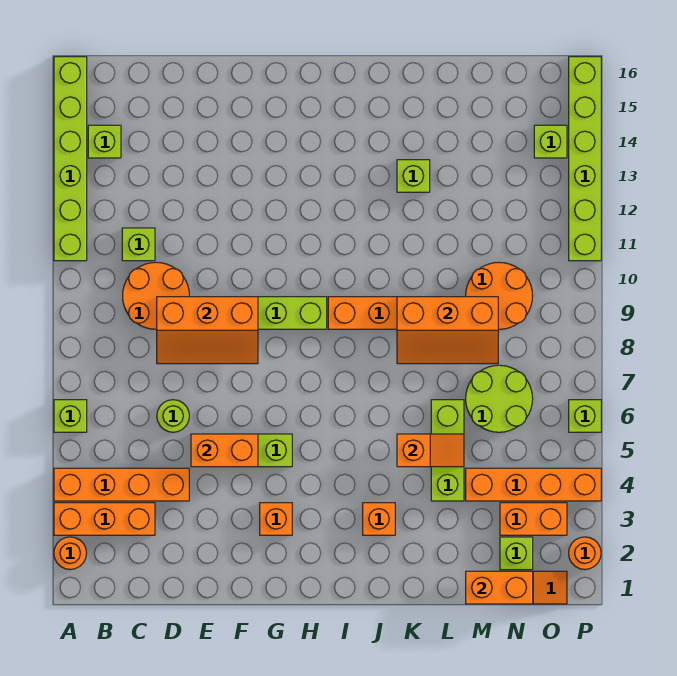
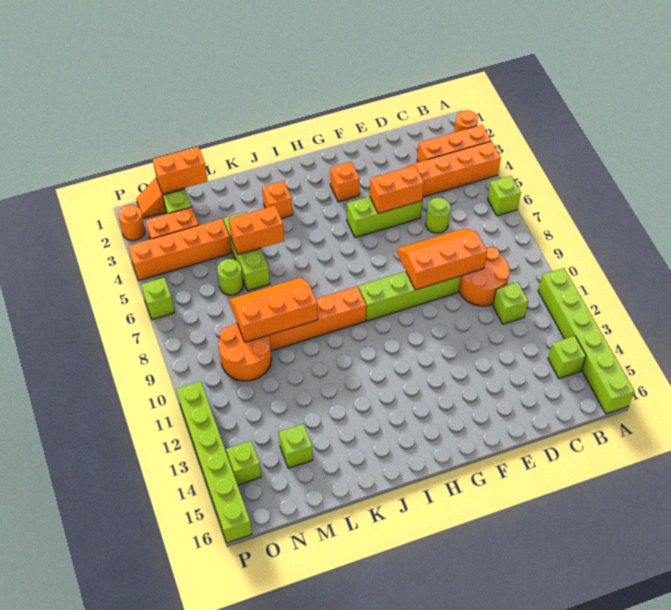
orange 1x2 slope [397,434,464,467] -> orange 1x2 brick [229,206,284,255]
lime 1x1 brick [397,160,430,192] -> lime 1x1 brick moved to [279,424,313,468]
lime 2x2 round brick [466,365,533,432] -> lime 1x1 round brick [217,259,243,295]

